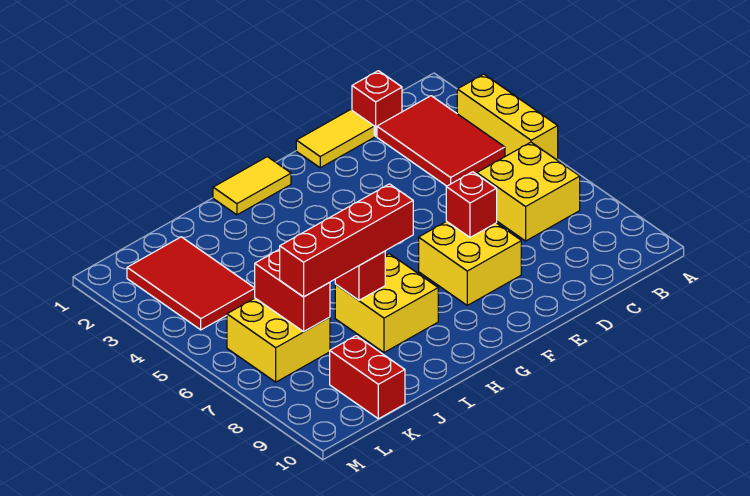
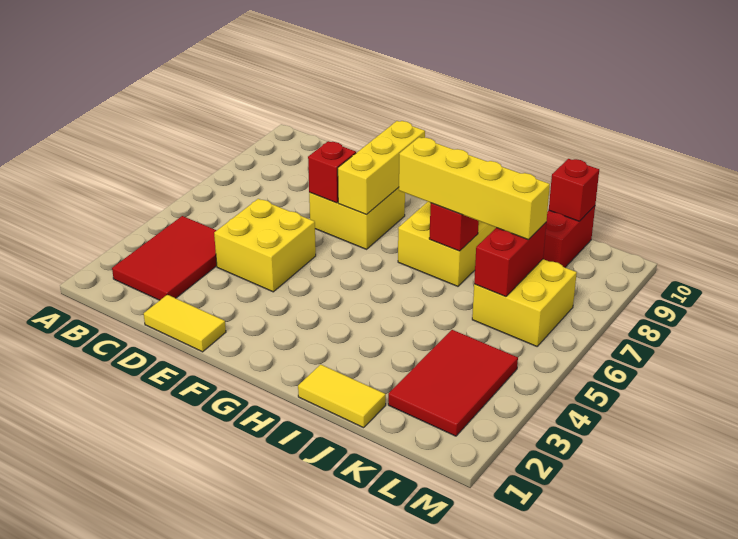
yellow 1x3 brick [457,74,558,160] -> yellow 1x3 brick moved to [338,121,425,215]
yellow 2x2 brick [477,142,580,241] -> yellow 2x2 brick moved to [214,199,316,292]
red 1x1 brick [352,71,402,136] -> red 1x1 brick moved to [549,159,599,221]
yellow 1x2 tile [213,157,291,215] -> yellow 1x2 tile moved to [298,364,386,428]
red 1x4 brick [280,184,413,297] -> yellow 1x4 brick [399,137,550,239]

